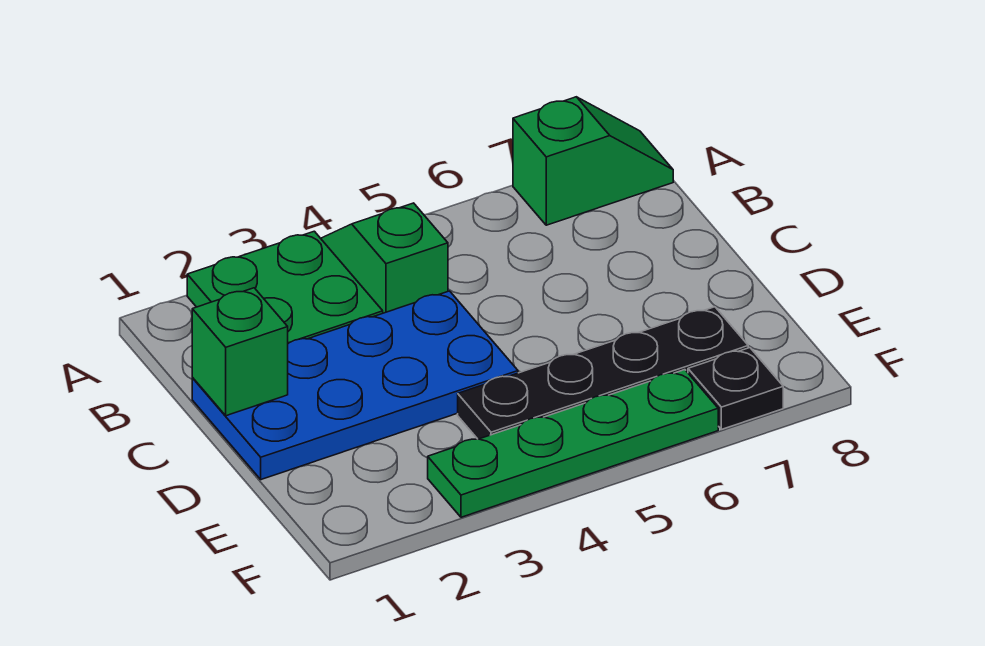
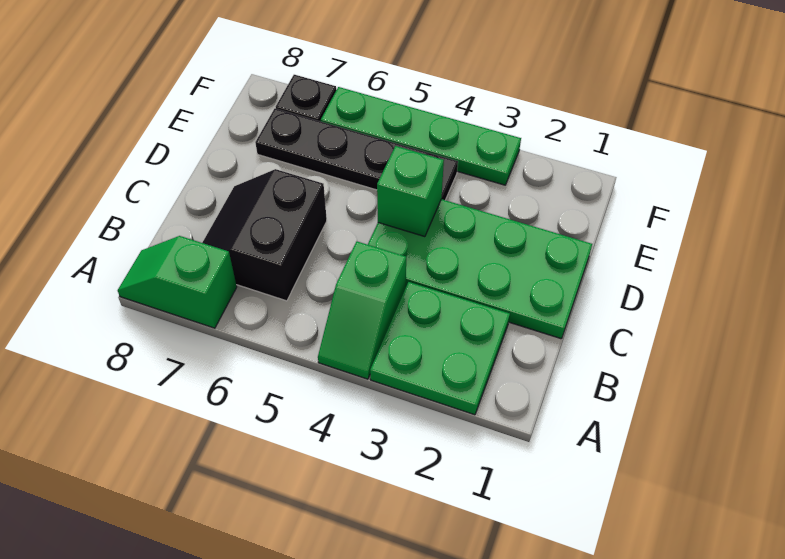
none -> black 2x2 slope [202,169,327,301]
blue 2x4 plate [192,291,518,480] -> green 2x4 plate [368,199,592,339]
green 1x1 brick [192,288,288,416] -> green 1x1 brick moved to [377,146,444,237]

